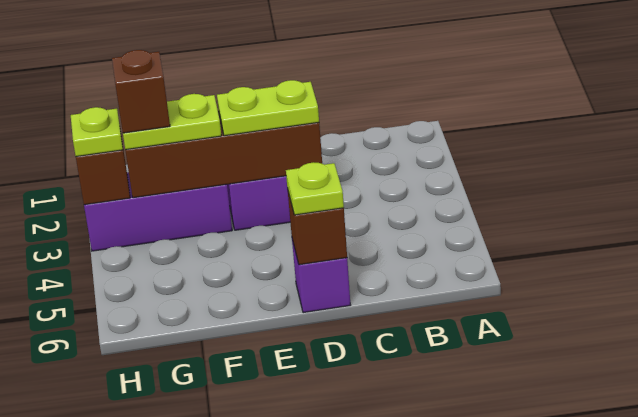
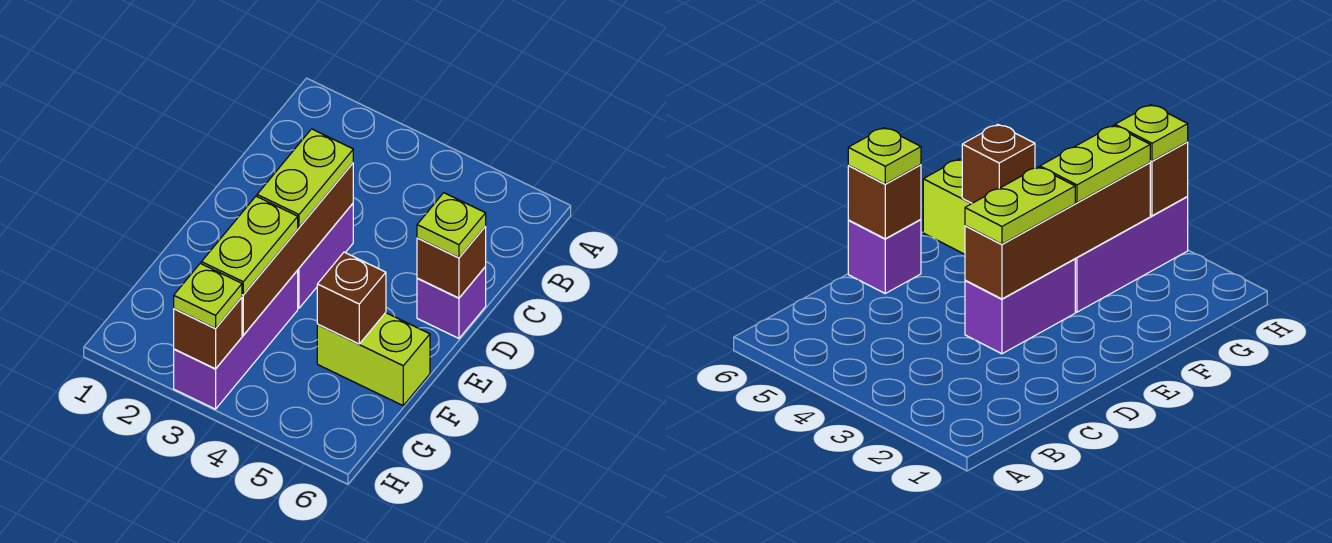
none -> lime 1x2 brick [317,313,430,405]
brown 1x1 brick [112,50,170,133] -> brown 1x1 brick moved to [317,252,386,344]

